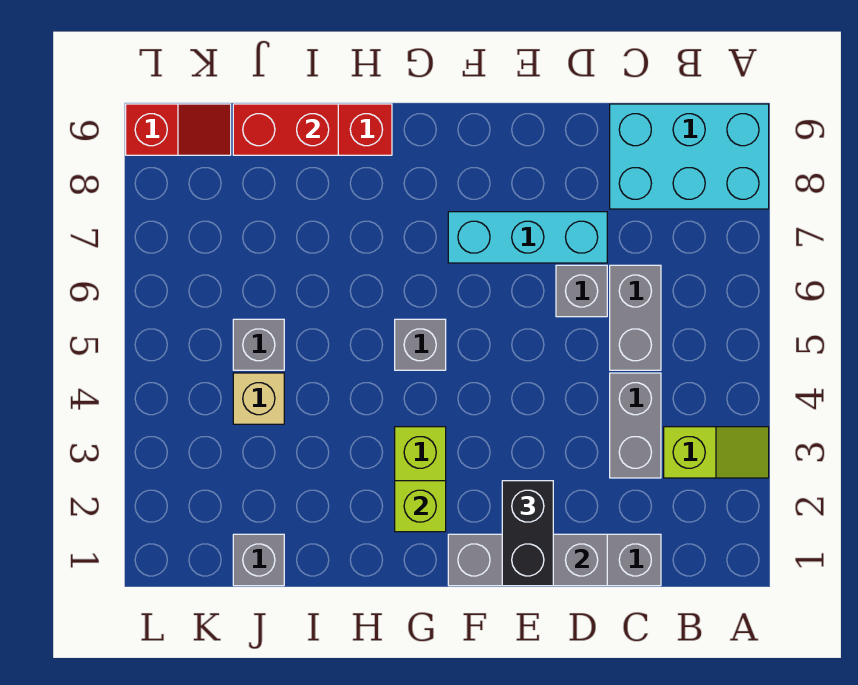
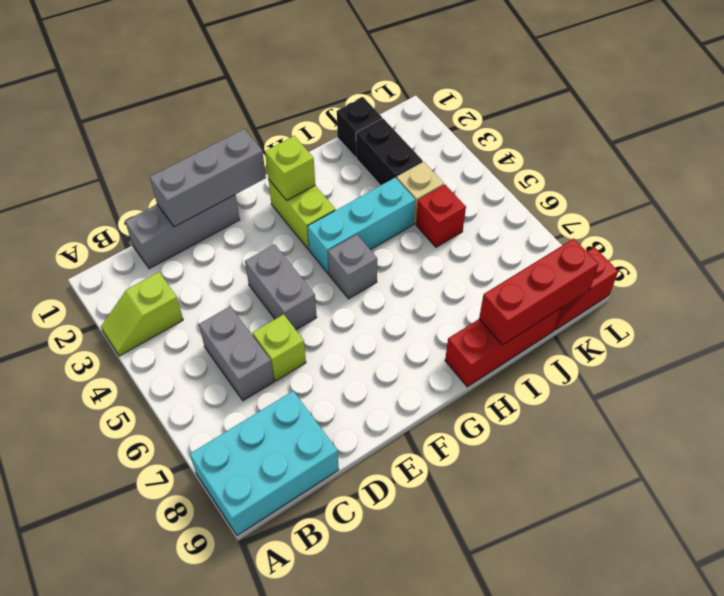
grey 1x2 brick [610,373,661,478] -> grey 1x2 brick moved to [245,244,317,330]
grey 1x1 brick [556,265,607,317] -> lime 1x1 brick [253,314,306,381]
cyan 1x3 brick [448,212,607,263] -> cyan 1x3 brick moved to [308,178,415,274]
black 1x2 brick [502,481,553,586] -> black 1x2 brick moved to [356,118,423,186]
red 1x2 brick [233,104,338,155] -> red 1x3 brick [479,239,599,345]
grey 1x1 brick [233,534,284,586] -> black 1x1 brick [337,97,382,157]
grey 1x1 brick [233,319,284,370] -> red 1x1 brick [416,185,466,247]

